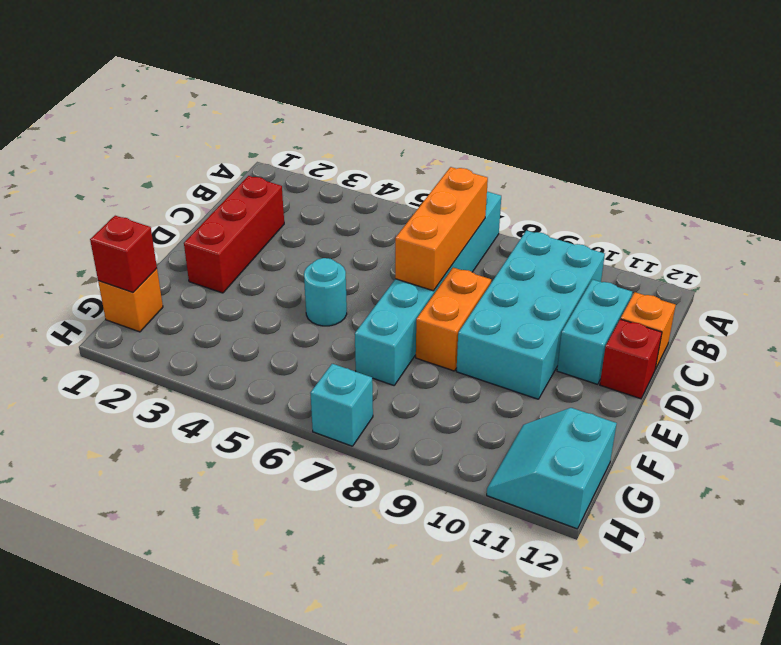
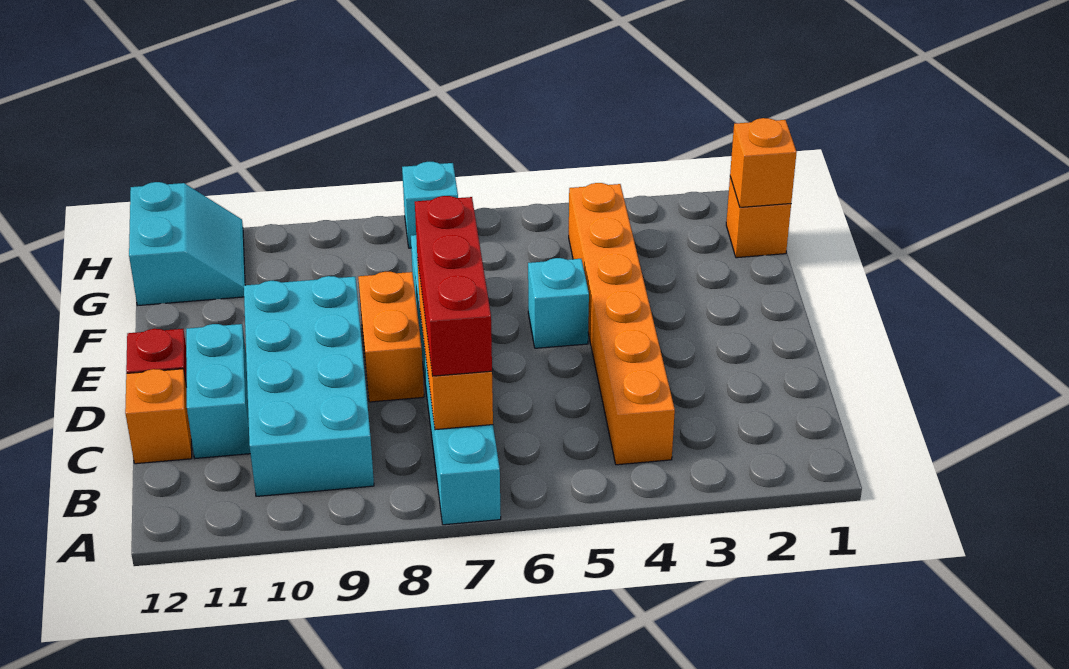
none -> orange 1x6 brick [569,183,675,465]
red 1x3 brick [184,176,284,293] -> red 1x3 brick moved to [415,196,492,376]
cyan 1x1 round brick [304,258,347,326] -> cyan 1x1 brick [528,258,589,348]
red 1x1 brick [90,216,157,292] -> orange 1x1 brick [730,118,797,207]

